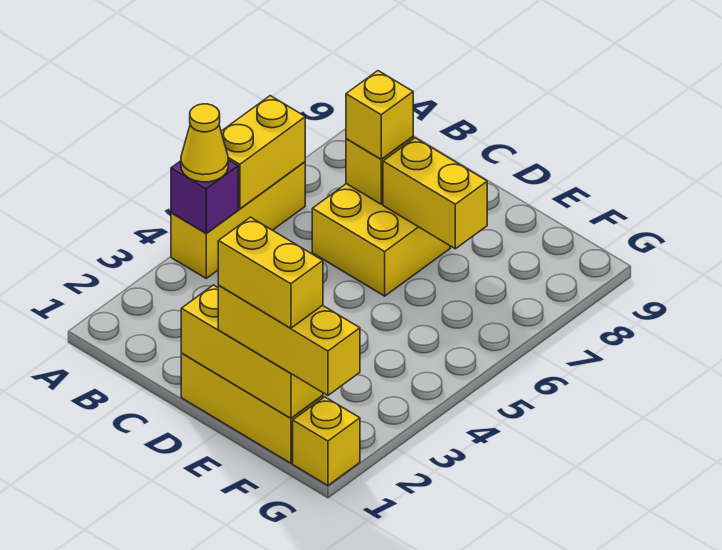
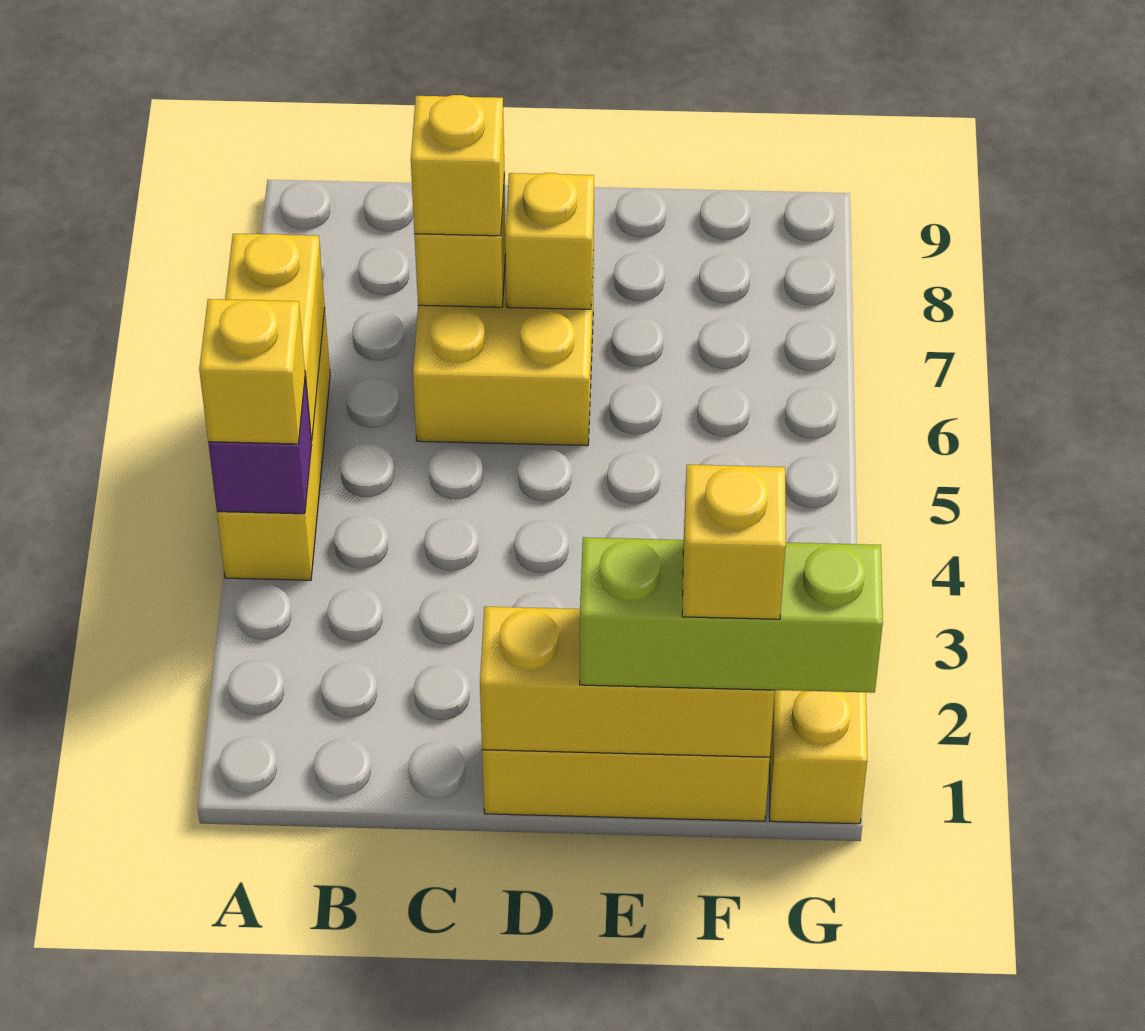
yellow 1x1 cone [181,104,228,182] -> yellow 1x1 brick [199,299,305,444]
yellow 1x2 brick [383,138,487,249] -> yellow 1x1 brick [505,173,594,309]
yellow 1x3 brick [218,286,360,395] -> lime 1x3 brick [580,537,883,693]
yellow 1x2 brick [218,217,323,328] -> yellow 1x1 brick [682,465,786,619]

